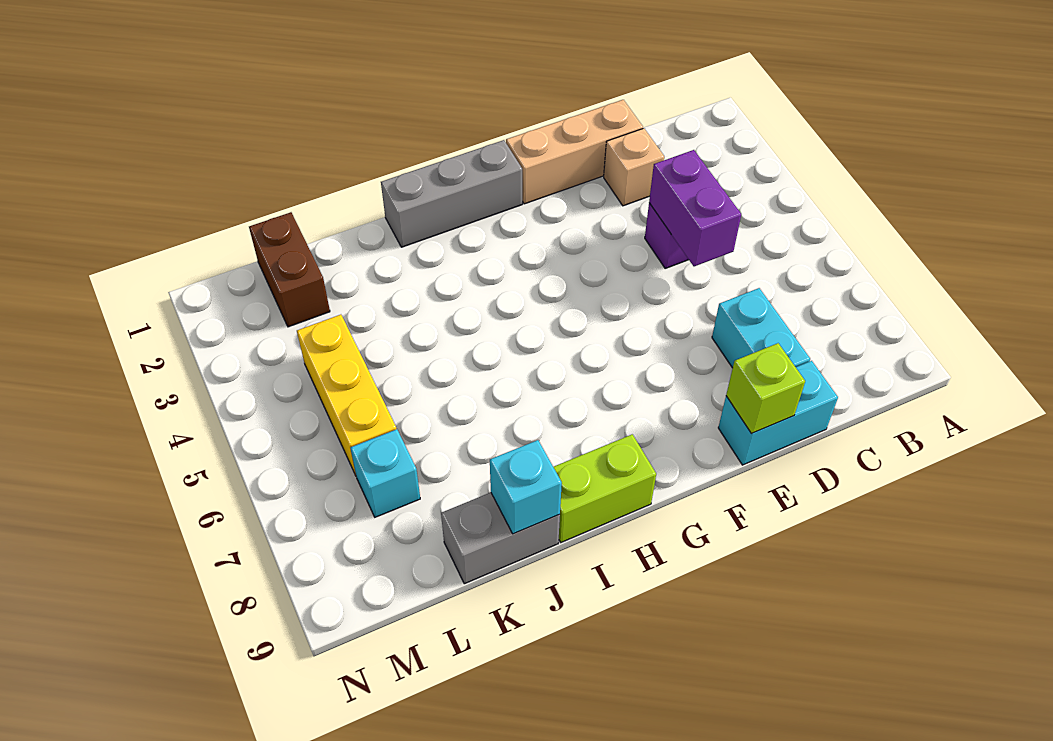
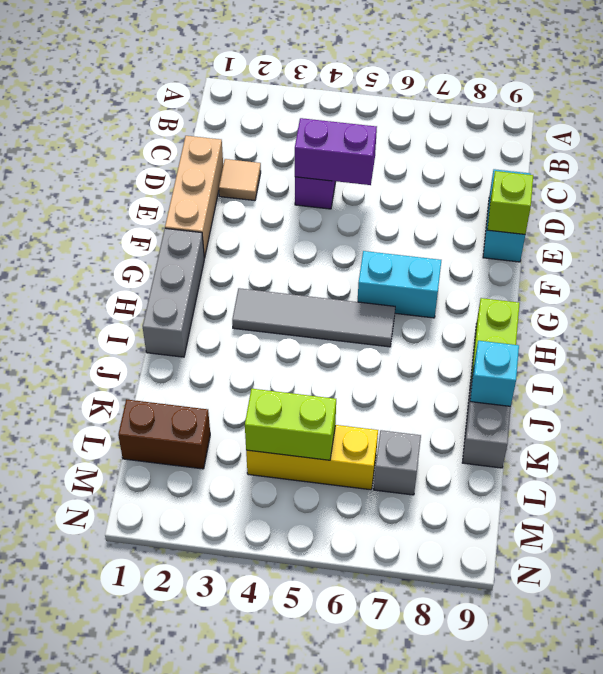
tan 1x1 brick [604,128,664,206] -> tan 1x1 tile [219,159,261,201]
cyan 1x2 brick [712,288,810,368] -> cyan 1x2 brick moved to [358,251,441,318]
none -> grey 1x4 tile [232,288,395,347]
none -> lime 1x2 brick [245,389,336,460]
cyan 1x1 brick [351,429,420,517] -> grey 1x1 brick [374,430,421,495]

